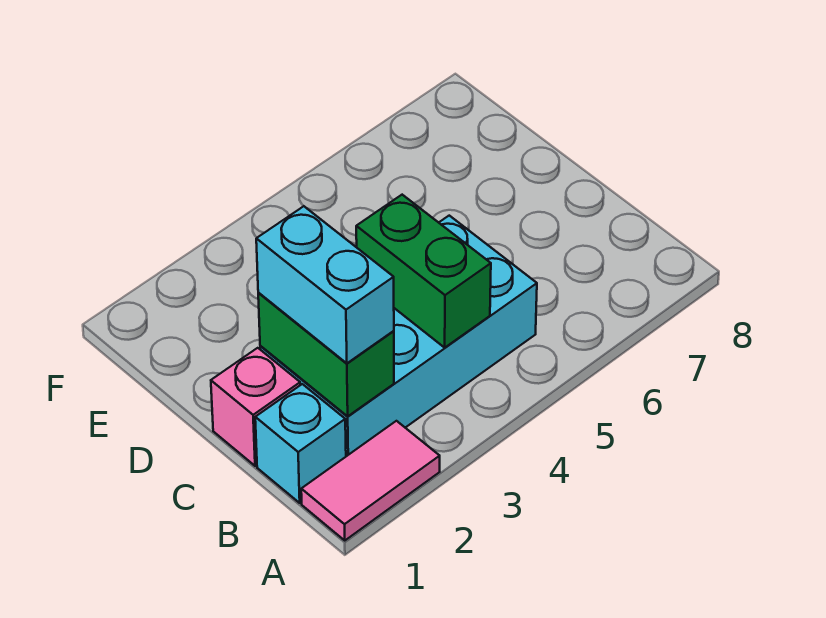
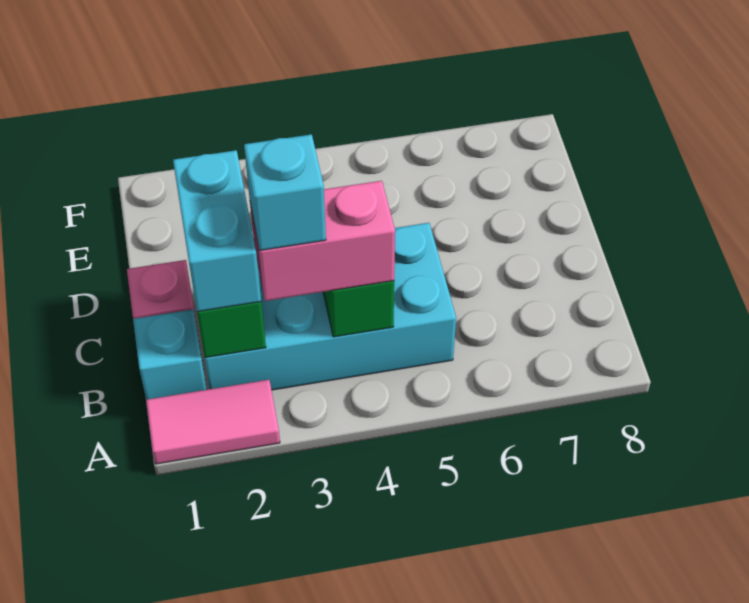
none -> pink 1x2 brick [250,181,395,301]
none -> cyan 1x1 brick [244,134,326,251]

